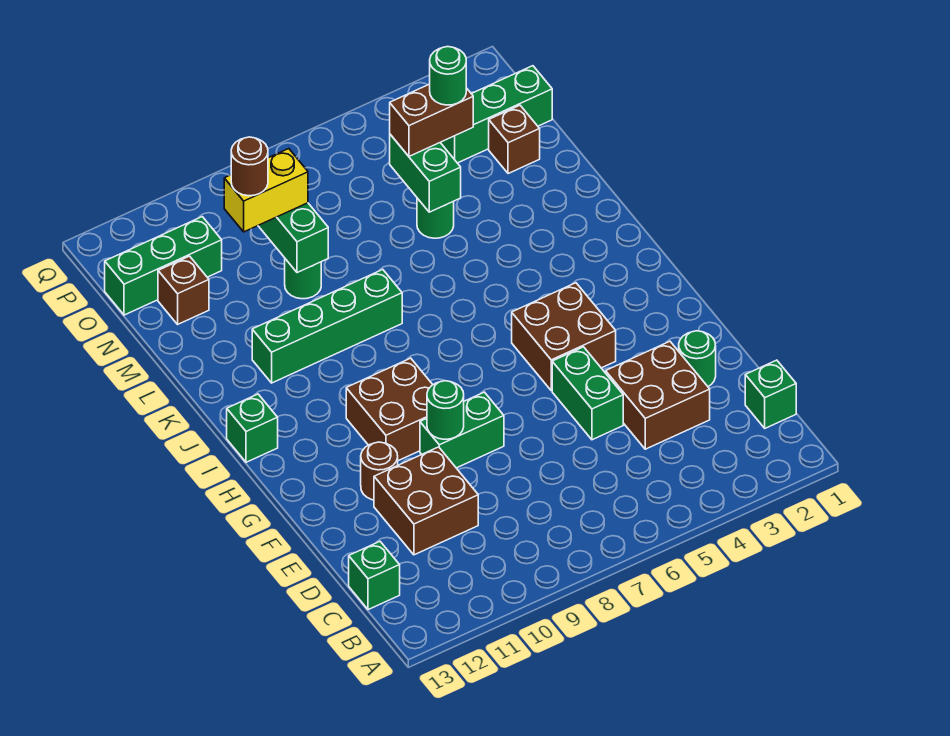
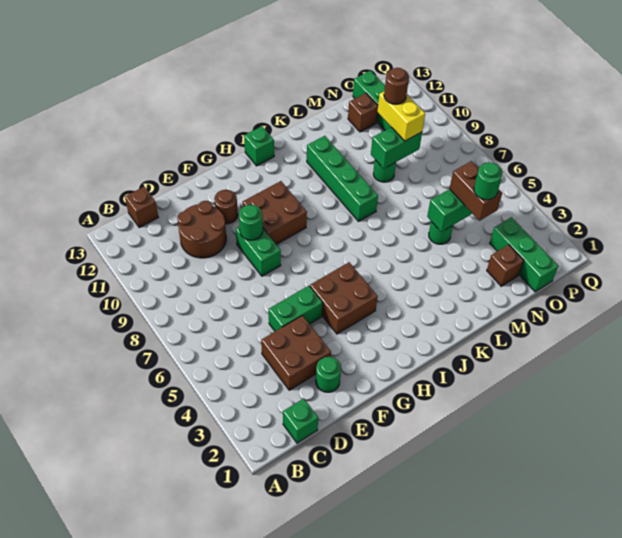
green 1x1 brick [349,542,400,610] -> brown 1x1 brick [125,187,158,228]
brown 2x2 brick [374,447,478,555] -> brown 2x2 round brick [177,201,226,258]

